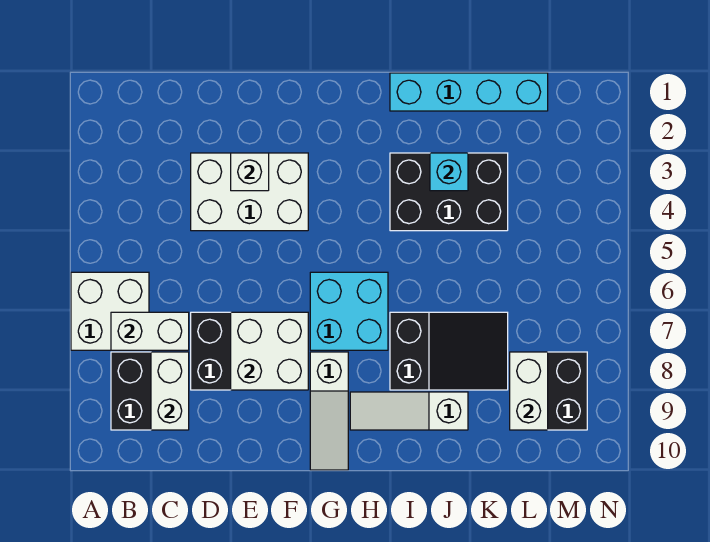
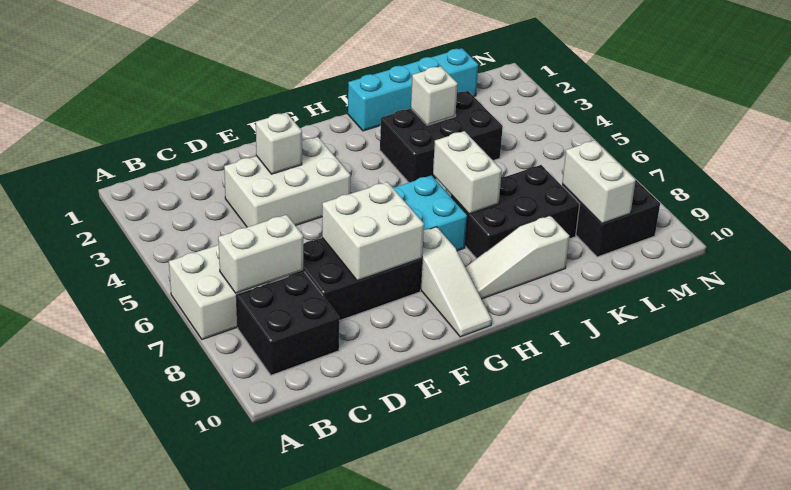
white 1x2 brick [151,352,189,430] -> white 1x2 brick moved to [433,131,502,214]
black 2x3 slope [390,312,508,390] -> black 2x3 brick [451,165,580,259]
cyan 1x1 brick [430,153,468,191] -> white 1x1 brick [411,66,458,125]

